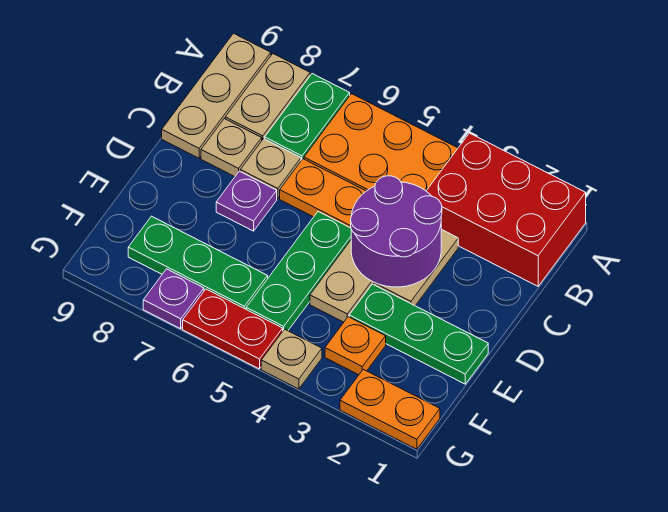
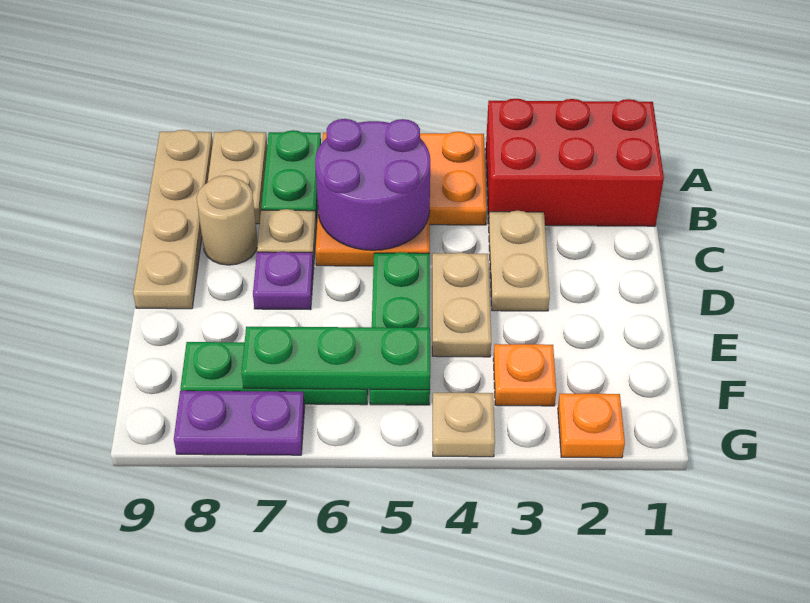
tan 1x3 plate [162,33,271,158] -> tan 1x4 plate [133,130,213,309]
purple 2x2 round brick [351,176,442,287] -> purple 2x2 round brick moved to [315,119,430,250]
tan 1x1 plate [201,119,262,177] -> tan 1x1 round brick [197,176,258,265]
green 1x3 plate [349,284,488,384] -> green 1x3 plate moved to [242,327,430,390]
orange 1x2 plate [340,369,440,449] -> orange 1x1 plate [558,394,625,458]
red 1x2 plate [183,289,283,369] -> none
purple 1x1 plate [143,269,204,329] -> purple 1x2 plate [174,391,305,455]

